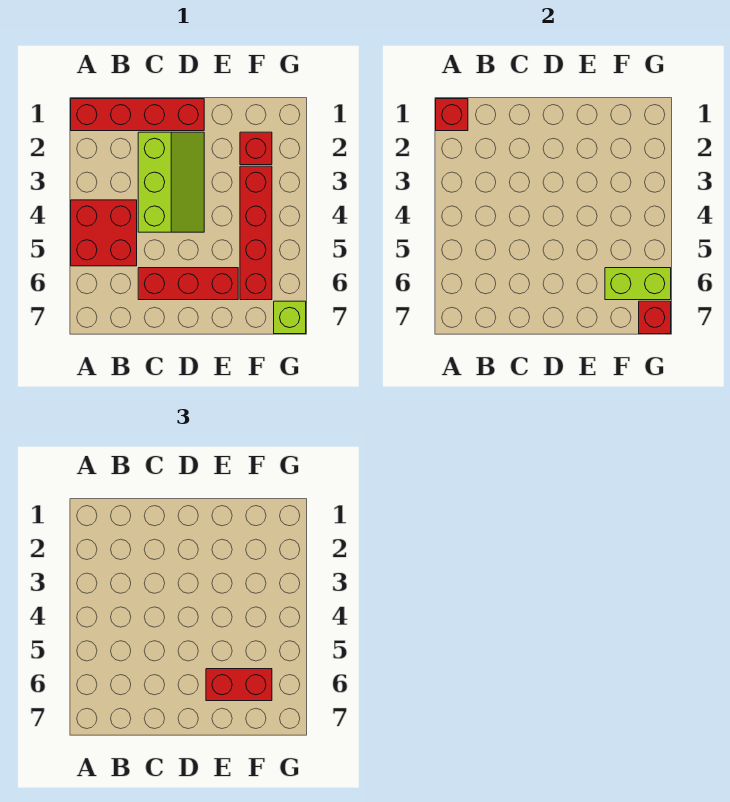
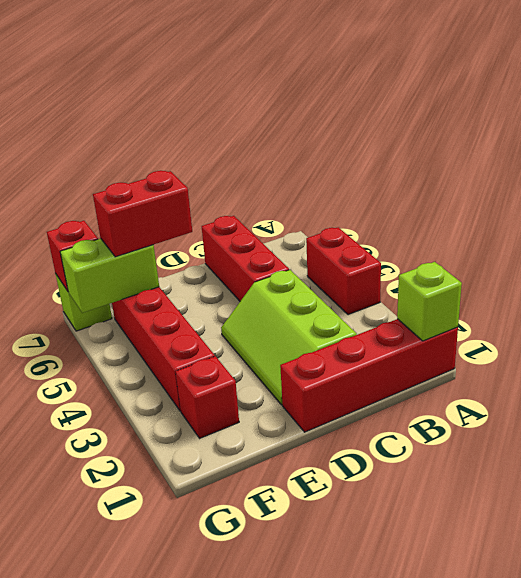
red 1x1 brick [436,99,468,131] -> lime 1x1 brick [397,262,462,341]
red 2x2 brick [71,200,137,266] -> red 1x2 brick [306,227,381,315]
red 1x3 brick [138,268,238,300] -> red 1x3 brick turned to [202,216,289,301]

